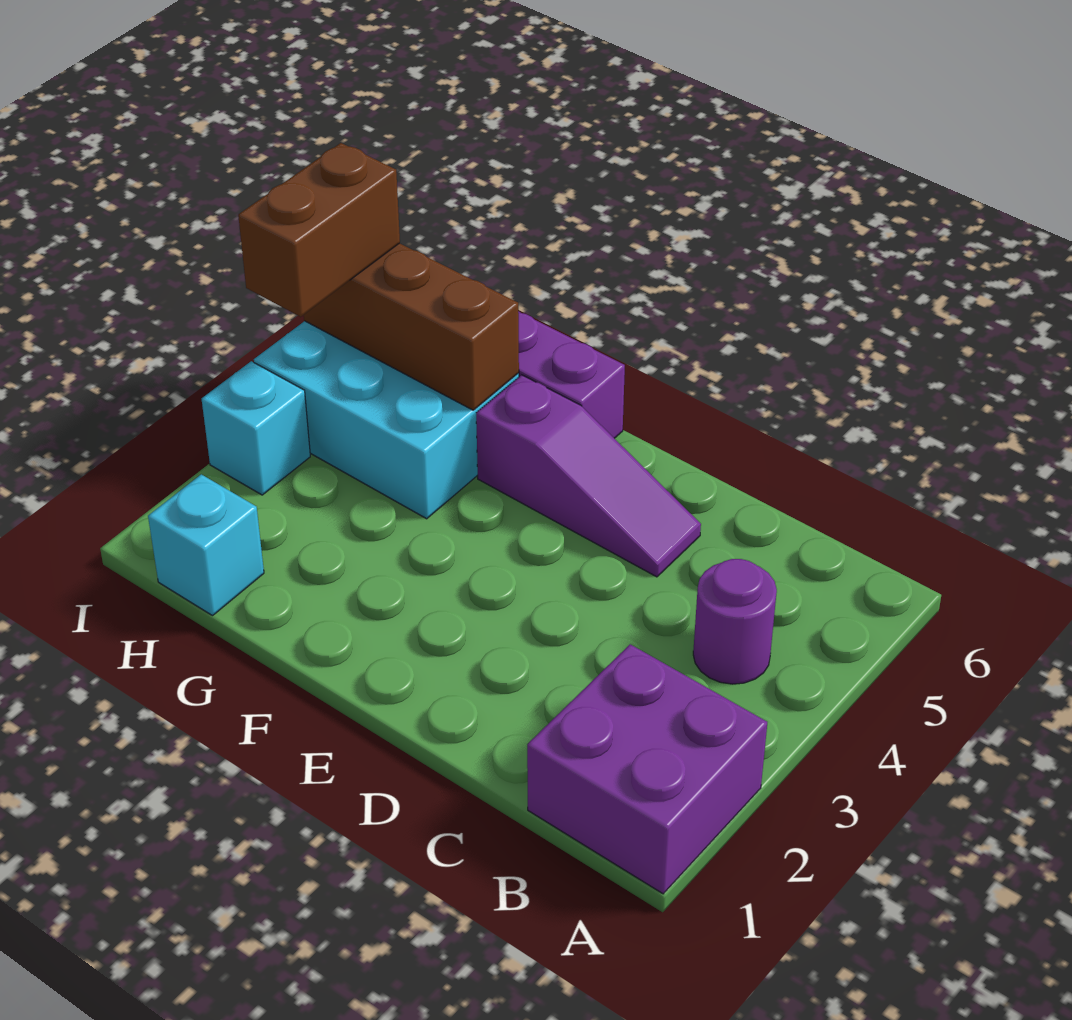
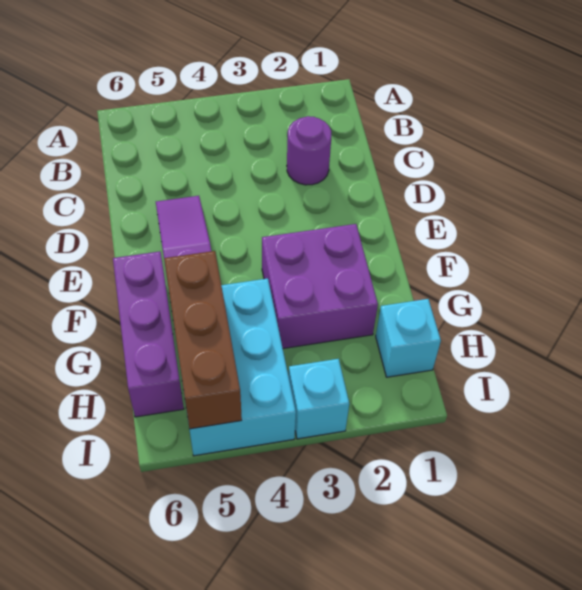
purple 2x2 brick [527,644,767,894] -> purple 2x2 brick moved to [262,224,378,348]
purple 1x1 round brick [693,559,777,684] -> purple 1x1 round brick moved to [287,116,332,185]
brown 1x2 brick [238,143,400,317] -> none

